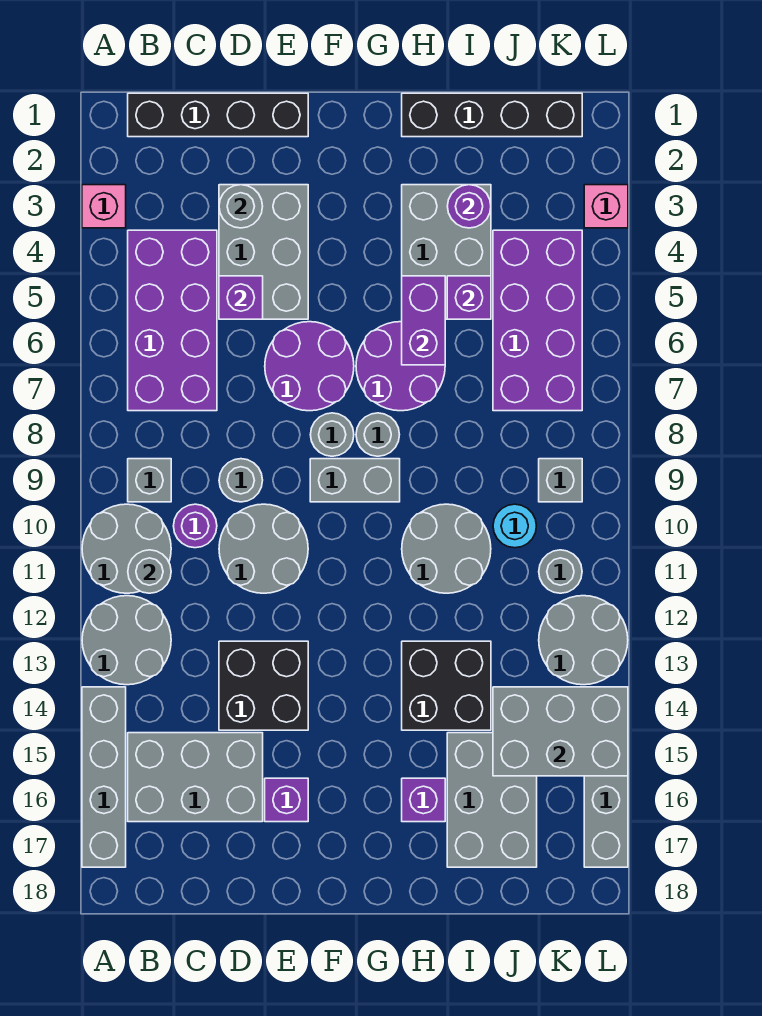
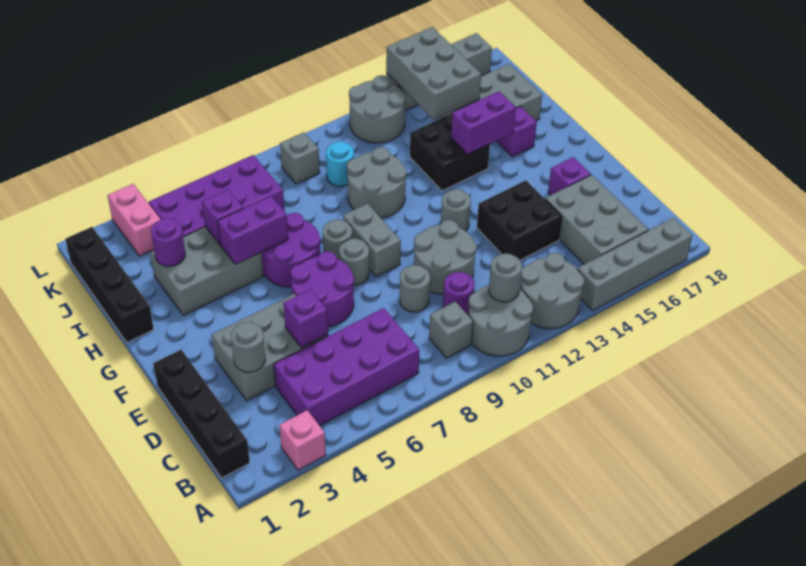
none -> purple 1x2 brick [451,91,516,154]
grey 1x1 round brick [539,550,582,593] -> grey 1x1 round brick moved to [441,189,471,231]
pink 1x1 brick [584,185,628,228] -> pink 1x2 brick [108,184,161,256]

